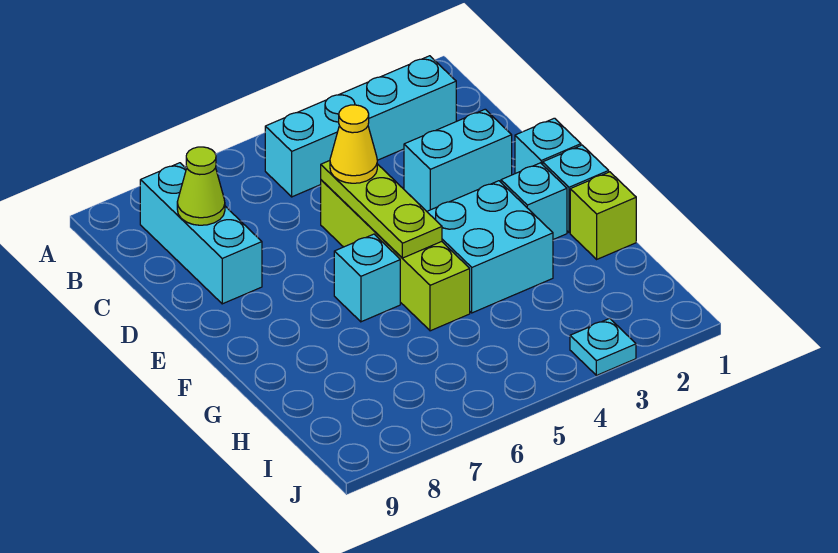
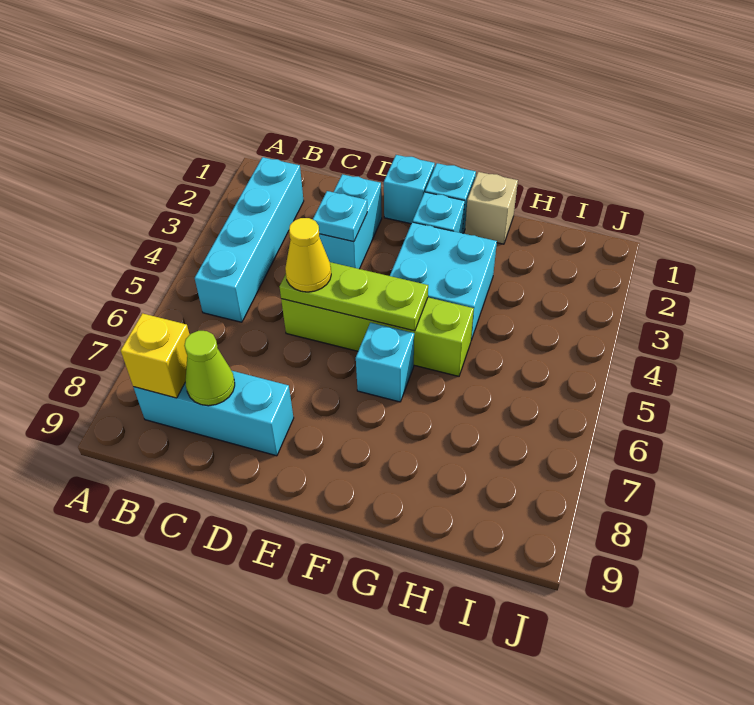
none -> yellow 1x1 brick [121,313,190,398]
lime 1x1 brick [570,172,636,259] -> tan 1x1 brick [465,172,518,244]
cyan 1x1 plate [570,318,636,375] -> cyan 1x1 plate moved to [313,191,367,242]

